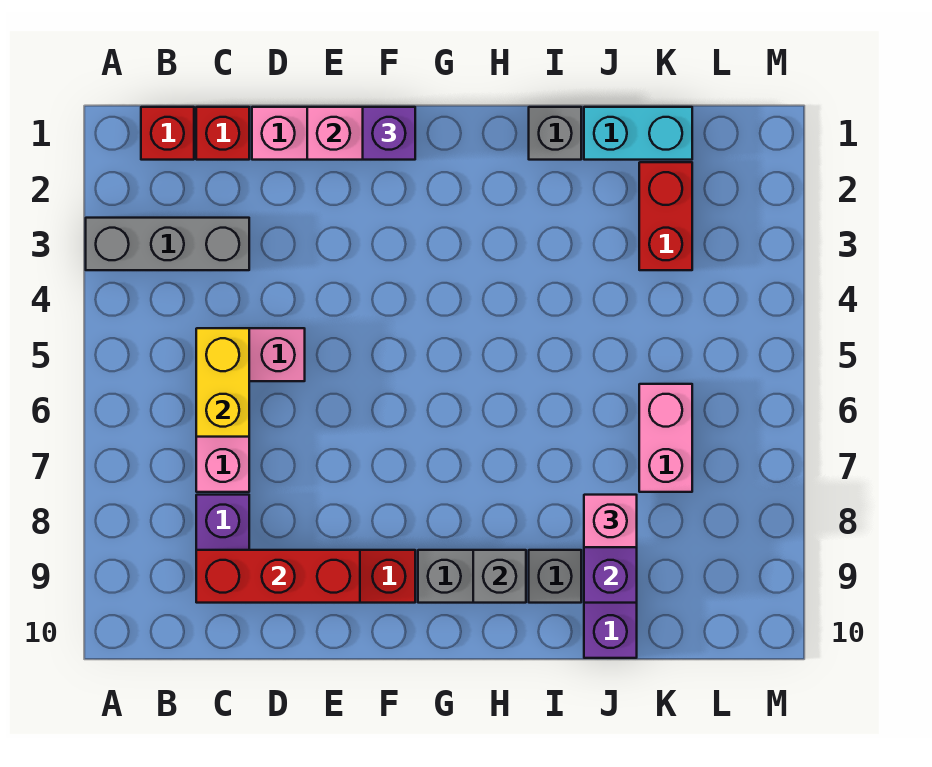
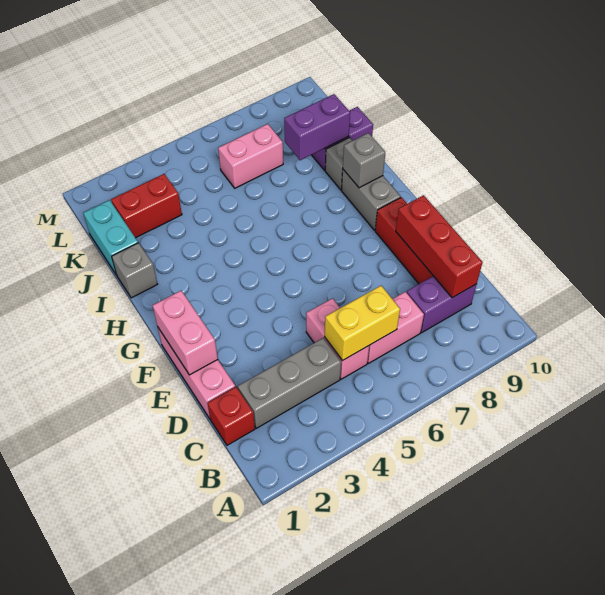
grey 1x3 brick [86,218,249,270] -> grey 1x3 brick turned to [238,338,341,428]
red 1x1 brick [141,107,194,160] -> none
purple 1x1 brick [363,107,415,160] -> none
pink 1x1 brick [584,495,637,547] -> none

